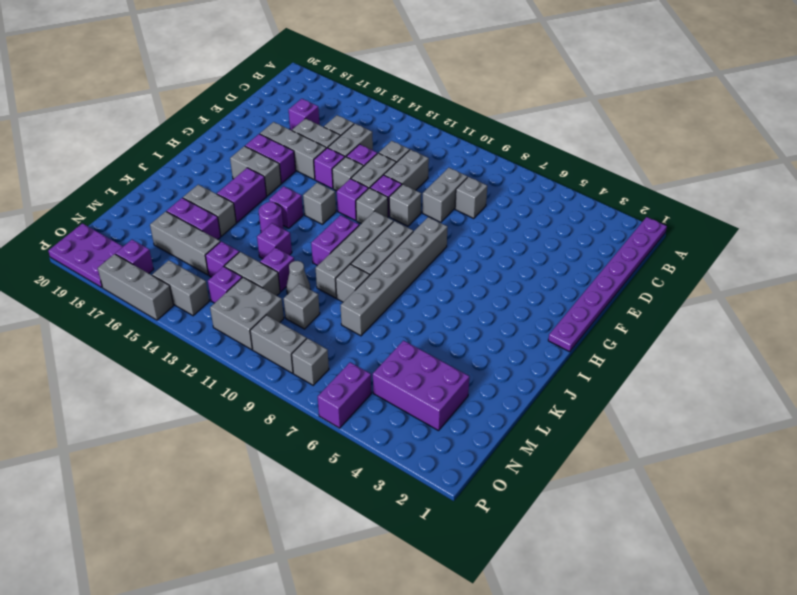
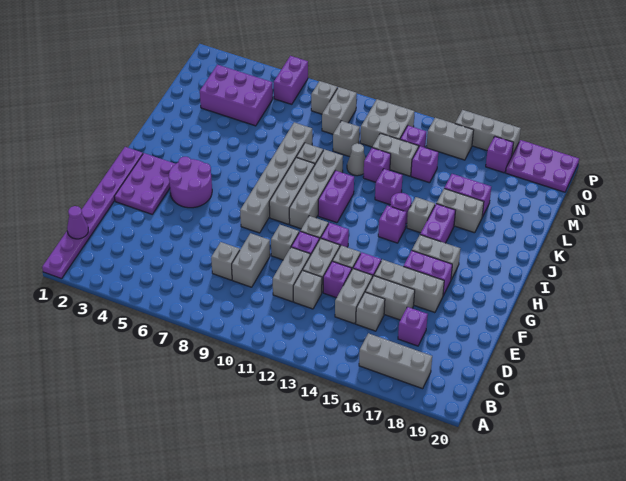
none -> purple 1x1 cone [67,206,88,239]
none -> purple 2x3 plate [114,153,175,214]
none -> purple 2x2 round brick [169,157,212,208]
grey 1x1 brick [303,183,336,224] -> grey 1x1 brick moved to [407,197,435,233]
grey 1x3 brick [150,212,220,275] -> grey 1x3 brick moved to [359,333,432,389]
grey 1x2 brick [250,315,307,373] -> grey 1x2 brick turned to [322,87,357,134]

